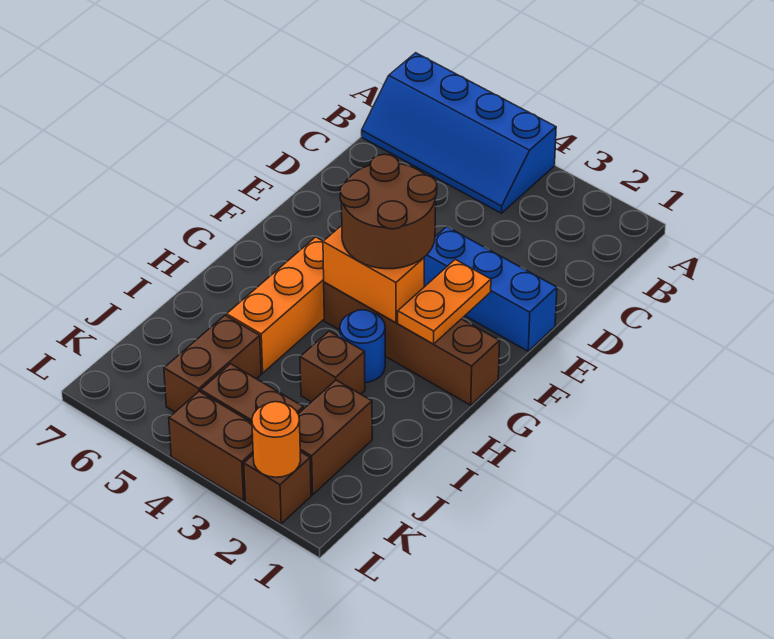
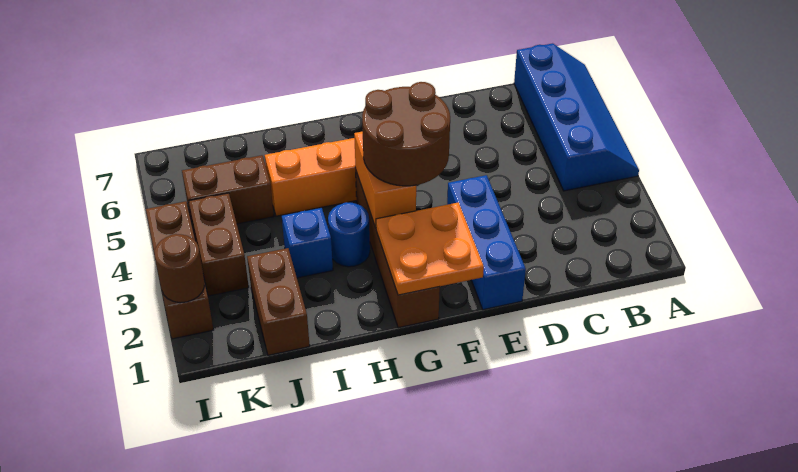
blue 2x4 slope [362,53,556,213] -> blue 2x4 slope turned to [514,43,639,191]
orange 1x2 plate [398,259,491,344] -> orange 2x2 plate [376,202,484,295]
brown 1x1 brick [300,331,365,402] -> blue 1x1 brick [282,208,333,278]
brown 1x2 brick [298,380,372,495] -> brown 1x2 brick turned to [247,248,310,355]
orange 1x1 round brick [252,402,301,477] -> brown 1x1 round brick [155,234,204,303]

